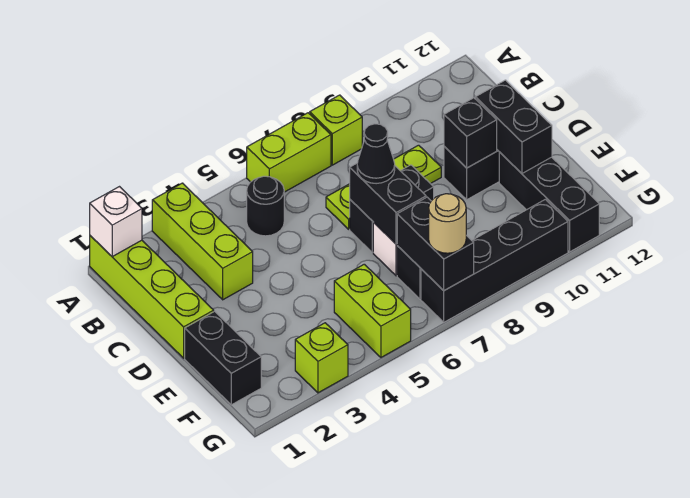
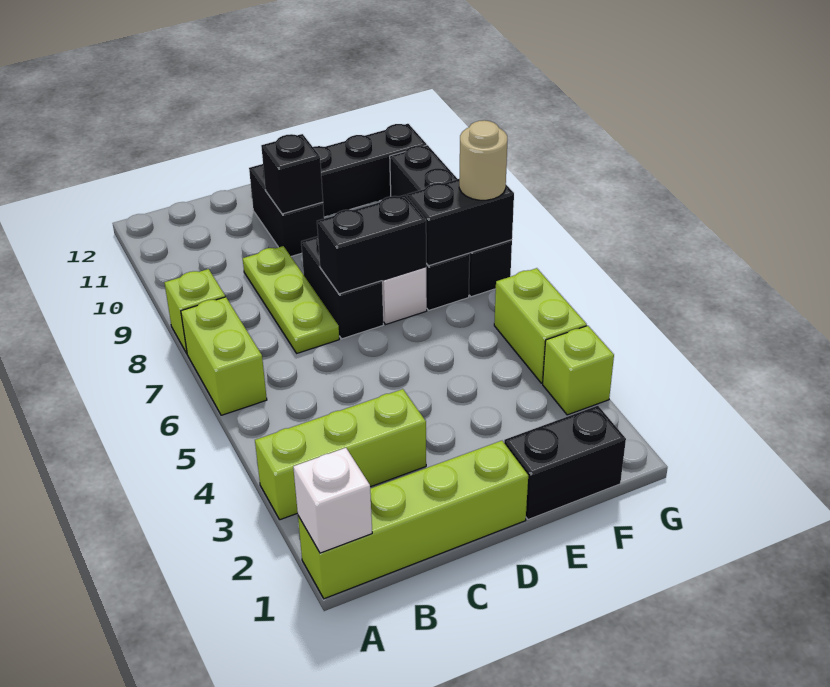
black 1x1 round brick [247,176,284,236] -> none
black 1x1 cone [357,124,395,184] -> none
black 1x2 brick [475,80,552,173] -> none
lime 1x2 brick [334,264,411,357] -> lime 1x2 brick turned to [494,268,587,383]

